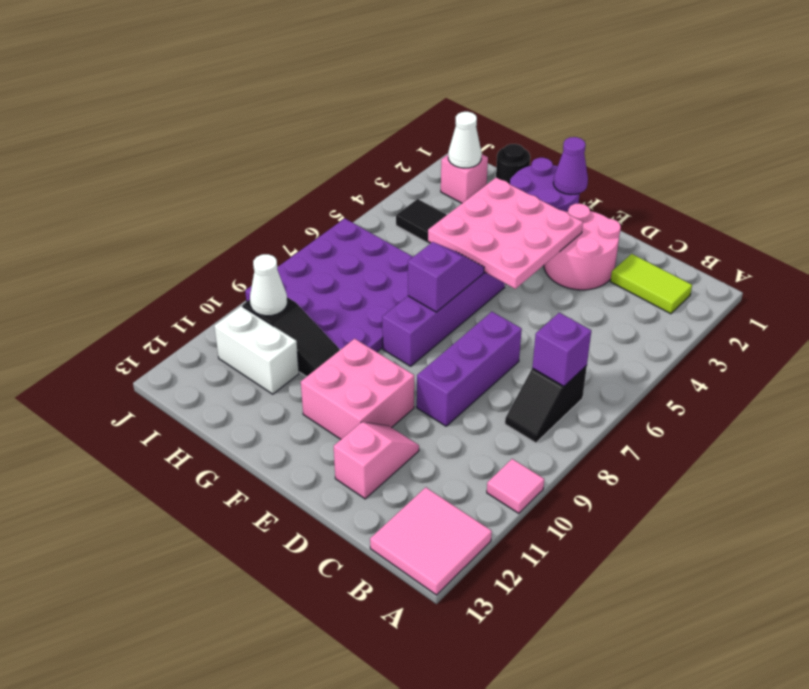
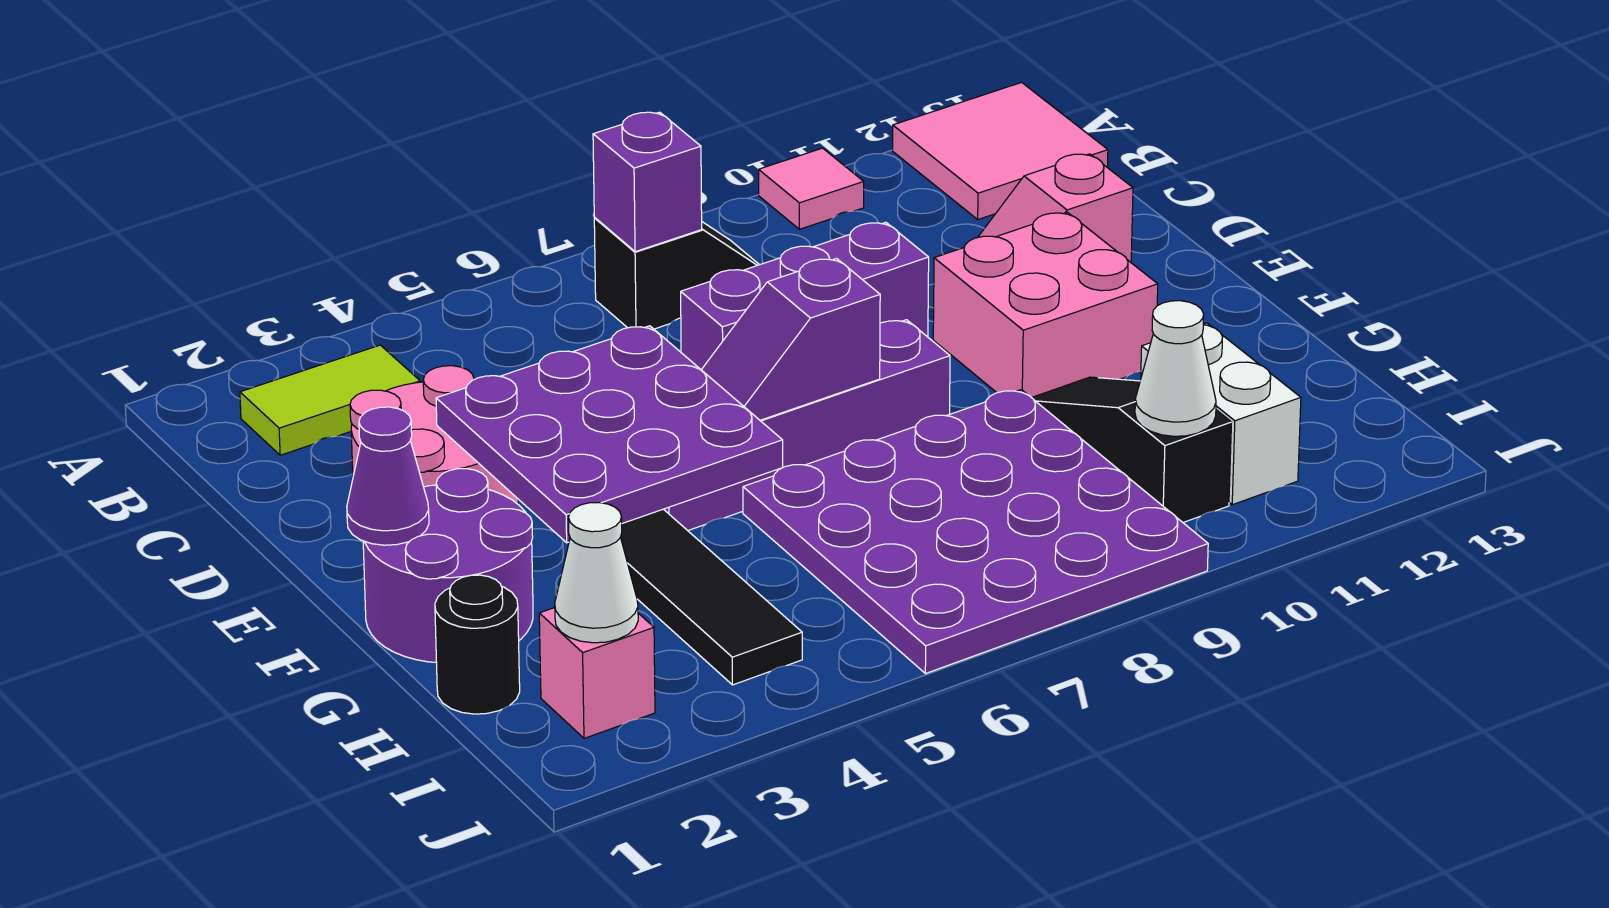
lime 1x2 tile [610,254,692,314] -> lime 1x2 tile turned to [240,345,420,455]
pink 3x3 plate [428,178,583,289] -> purple 3x3 plate [436,326,783,543]

